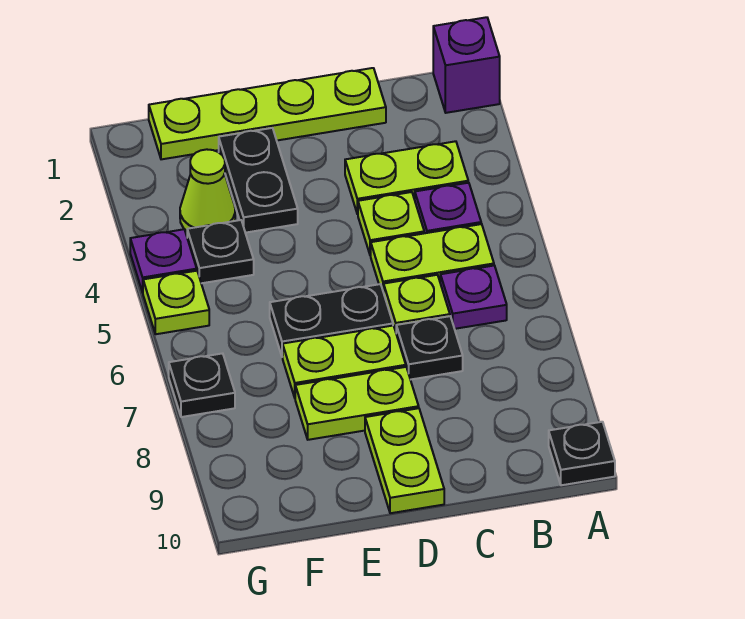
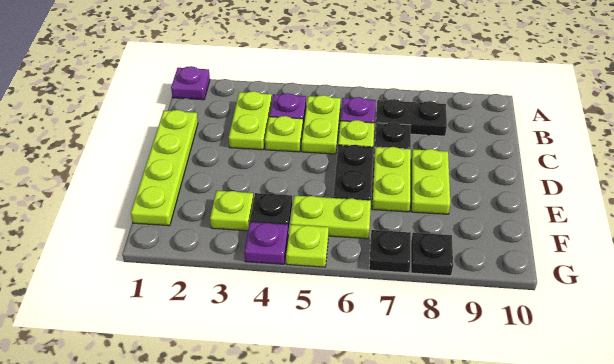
purple 1x1 brick [433,17,500,113] -> purple 1x1 plate [171,66,210,100]
black 1x1 plate [549,422,615,485] -> black 1x1 plate moved to [411,233,453,276]
lime 1x2 plate [365,408,444,513] -> lime 1x2 plate moved to [290,196,371,239]
black 1x2 plate [219,128,298,233] -> black 1x2 plate moved to [376,99,447,136]
lime 1x1 cone [180,149,235,231] -> lime 1x1 plate [210,191,254,231]

